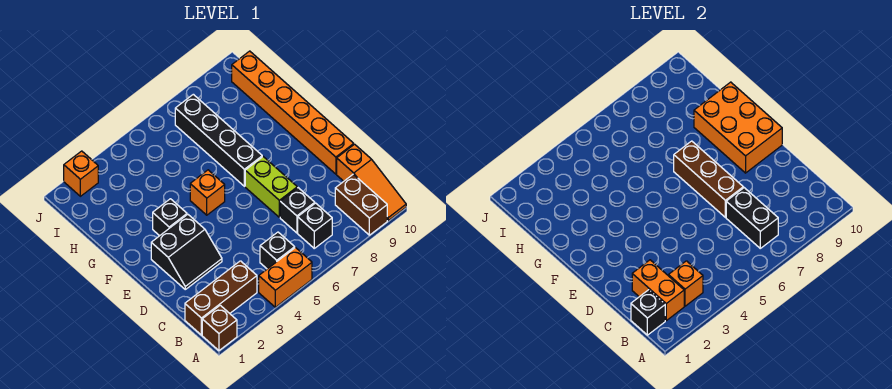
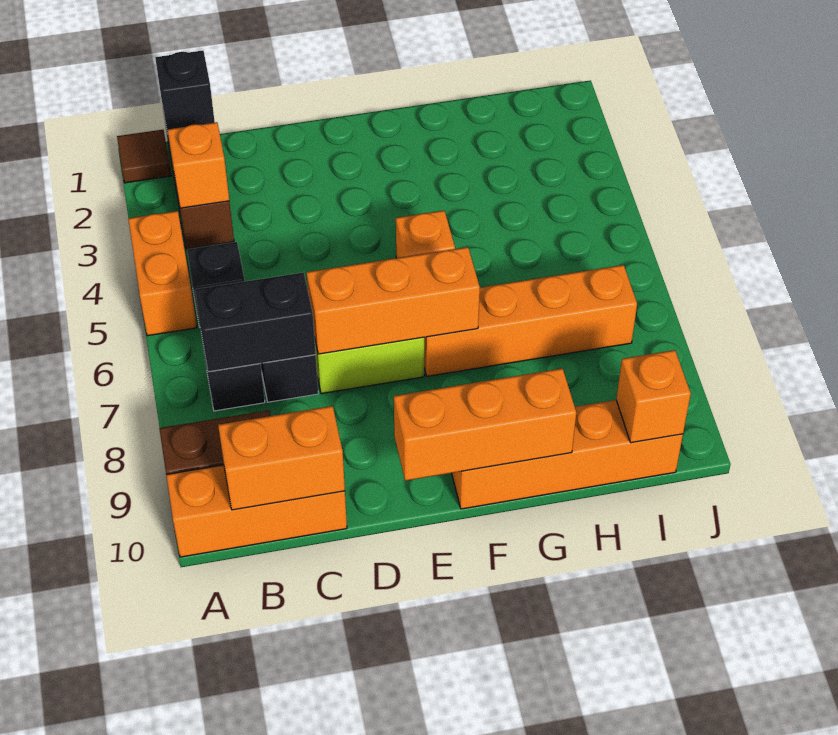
brown 1x1 brick [202,305,237,350] -> brown 1x1 tile [117,130,171,183]
orange 1x3 slope [337,144,406,221] -> orange 1x3 brick [166,465,347,557]
orange 1x2 brick [632,260,684,321] -> orange 1x2 brick moved to [218,406,345,510]
black 2x2 slope [151,214,222,289] -> none
brown 1x3 brick [674,141,743,217] -> orange 1x3 brick [306,247,480,354]
orange 1x6 brick [232,51,354,174] -> orange 1x4 brick [452,400,683,509]
orange 2x3 brick [694,82,782,173] -> orange 1x3 brick [394,368,576,481]
black 1x1 brick [153,199,187,236] -> none
black 1x4 brick [175,94,262,186] -> orange 1x4 brick [424,265,637,376]
orange 1x1 brick [64,151,98,196] -> orange 1x1 brick moved to [616,350,691,443]

